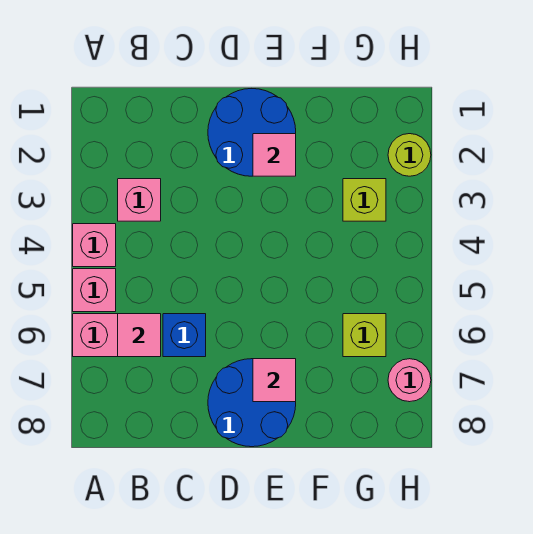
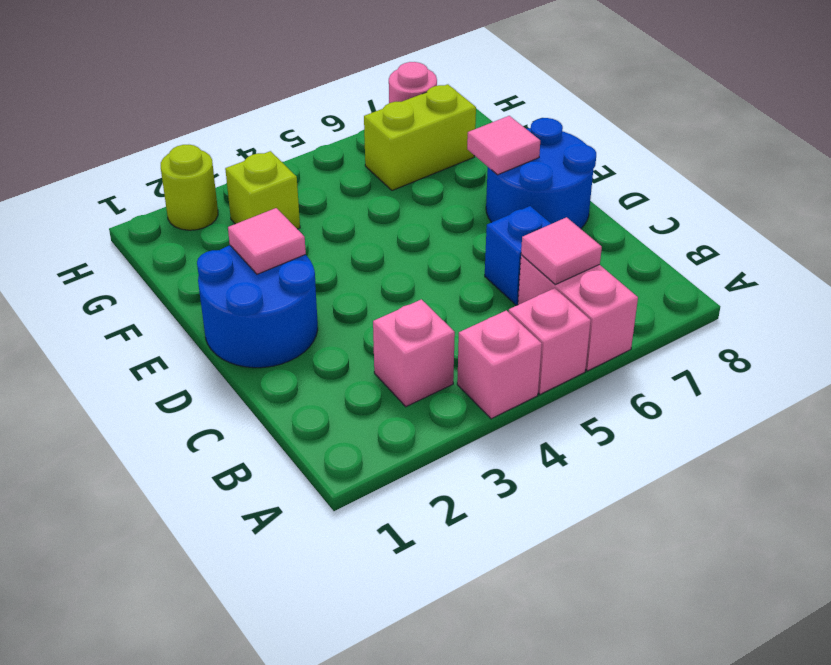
lime 1x1 brick [343,314,386,357] -> lime 1x2 brick [364,84,476,190]

